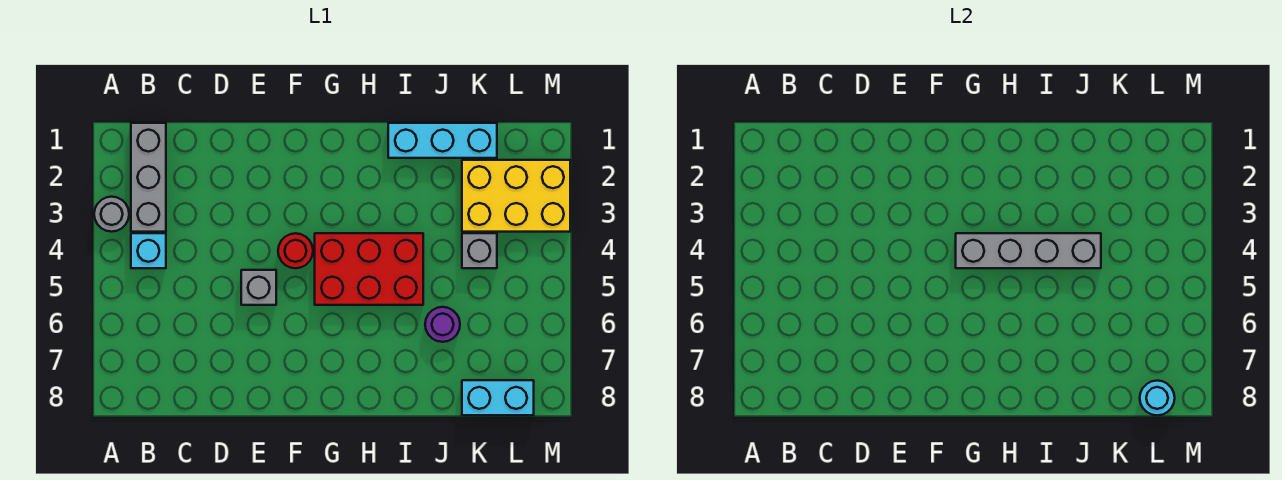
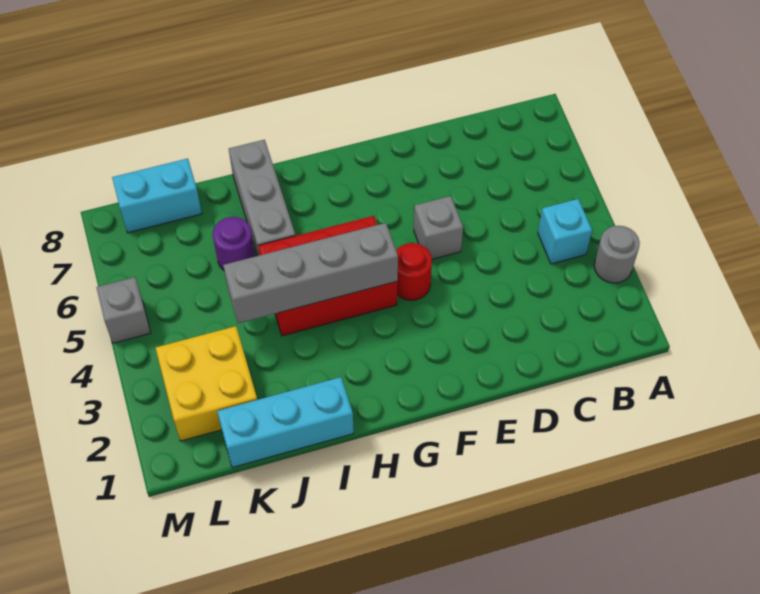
grey 1x3 brick [131,123,166,232] -> grey 1x3 brick moved to [229,140,295,256]
yellow 2x3 brick [462,160,570,232] -> yellow 2x2 brick [156,326,257,441]
grey 1x1 brick [462,233,497,268] -> grey 1x1 brick moved to [96,277,151,343]
cyan 1x1 round brick [1140,381,1175,415] -> none

